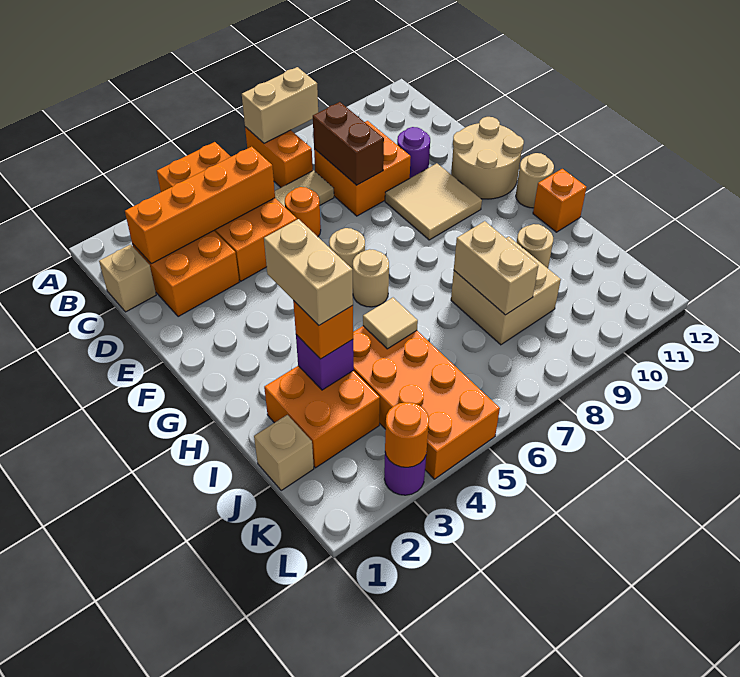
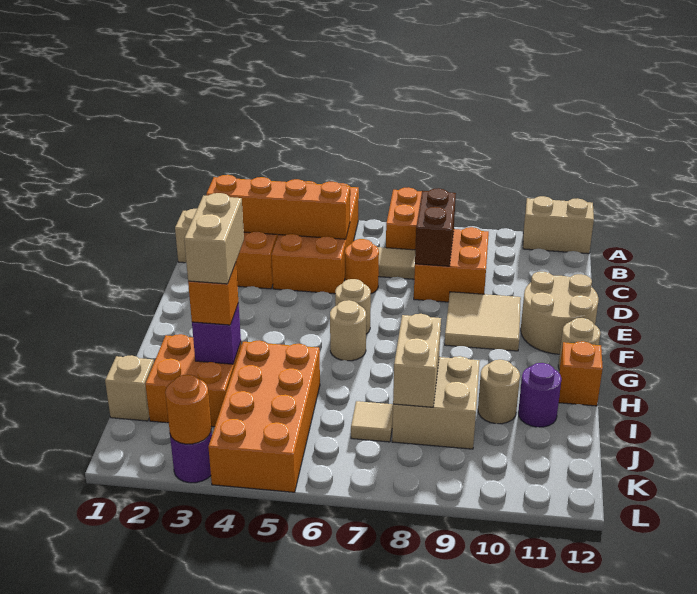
tan 1x2 brick [242,67,318,143] -> tan 1x2 brick moved to [523,196,594,254]
purple 1x1 round brick [397,127,430,178] -> purple 1x1 round brick moved to [518,363,562,427]
tan 1x1 tile [363,298,418,349] -> tan 1x1 tile moved to [351,401,393,442]

